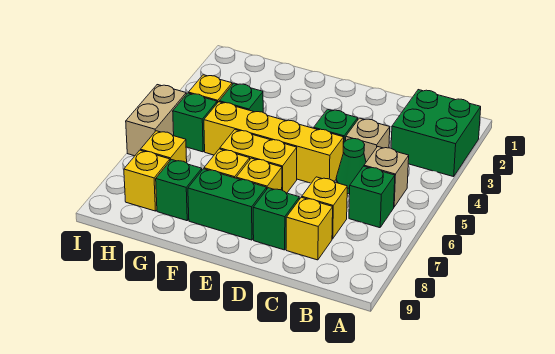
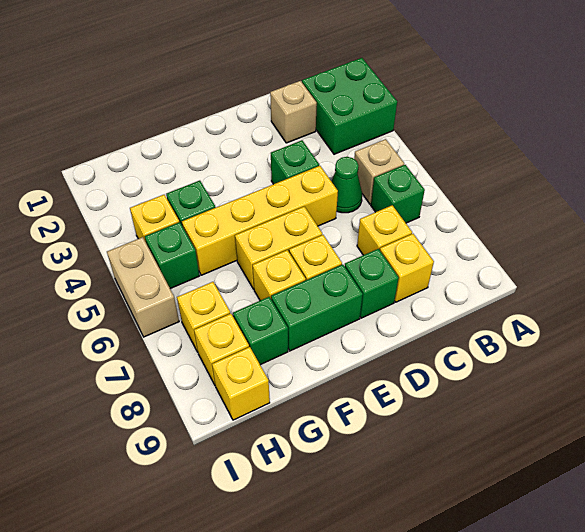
tan 1x1 brick [346,118,390,162] -> tan 1x1 brick moved to [270,81,317,143]
none -> yellow 1x1 brick [212,347,270,420]

